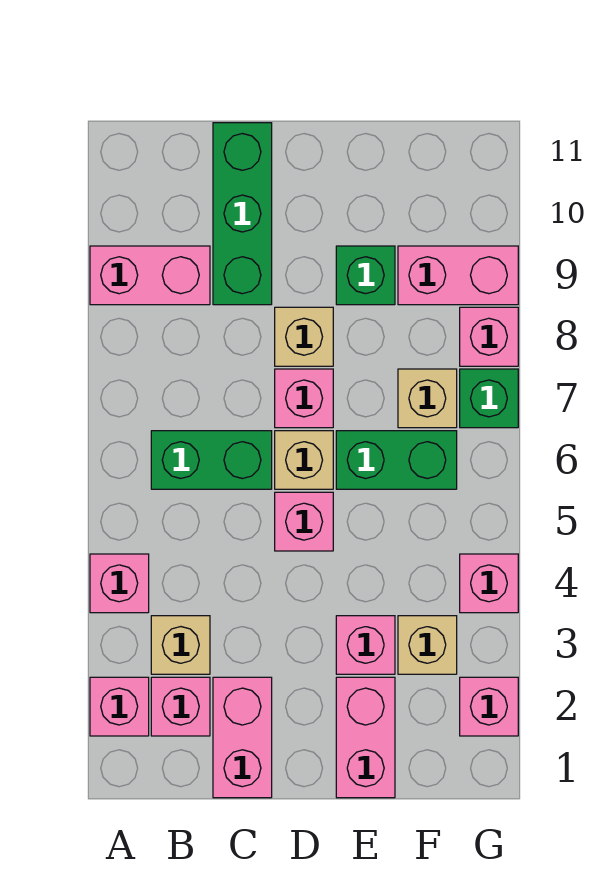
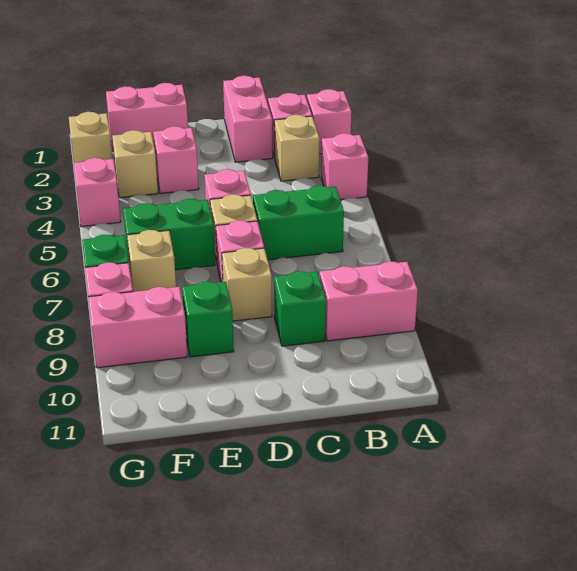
green 1x3 brick [213,123,272,305] -> green 1x1 brick [274,271,326,346]
pink 1x2 brick [336,677,395,798] -> pink 1x2 brick turned to [106,83,188,151]
pink 1x1 brick [460,677,518,736] -> tan 1x1 brick [69,112,112,163]

